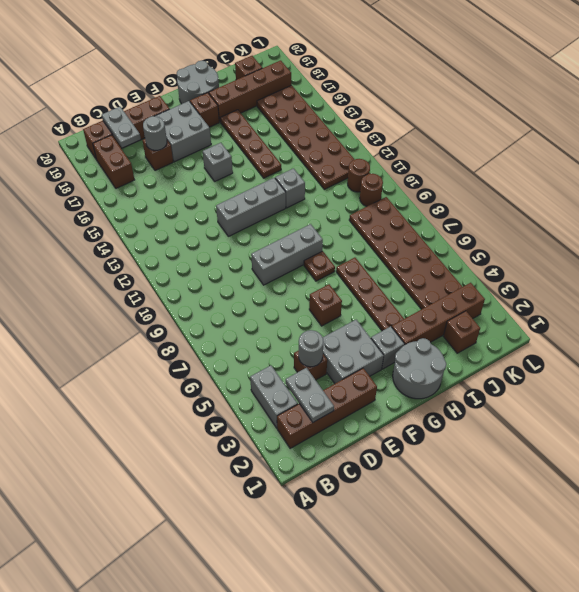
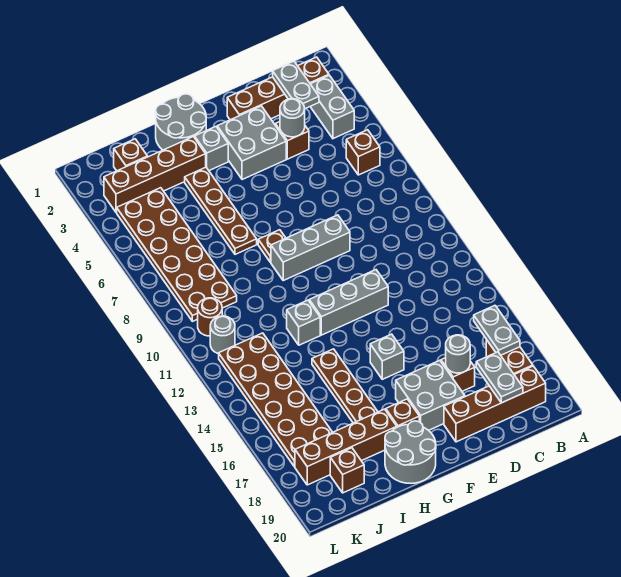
none -> grey 1x2 plate [474,306,520,355]
brown 1x1 brick [309,284,342,326] -> brown 1x1 brick moved to [346,130,380,175]
brown 1x1 round brick [348,159,370,192] -> grey 1x1 round brick [210,316,235,354]

